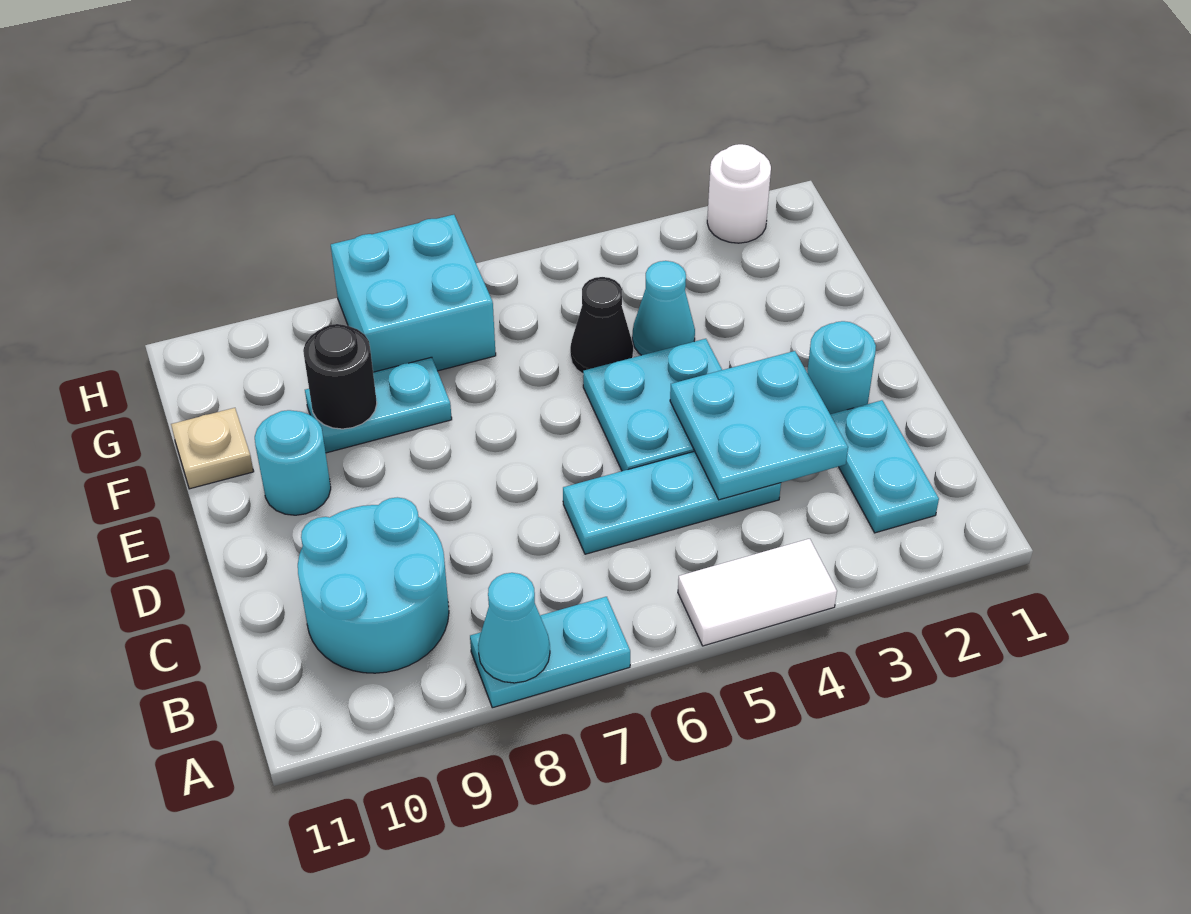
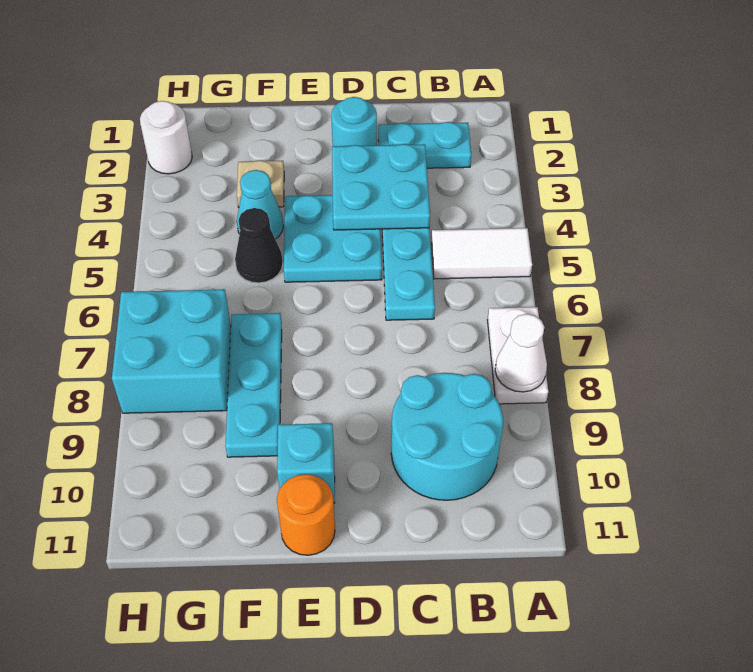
white 1x2 tile [678,539,837,646] -> white 1x2 tile turned to [431,228,532,279]
cyan 1x2 plate [470,597,630,708] -> white 1x2 plate [488,307,548,404]
cyan 1x1 cone [478,573,550,683] -> white 1x1 cone [495,314,547,392]
cyan 1x1 round brick [255,410,331,515] -> cyan 1x1 brick [277,423,335,503]
none -> orange 1x1 round brick [277,474,335,555]
cyan 1x2 plate [305,357,452,453] -> cyan 1x3 plate [225,313,282,457]
black 1x1 round brick [303,324,377,429] -> none
tan 1x1 plate [171,408,254,489] -> tan 1x1 plate moved to [237,160,284,207]

